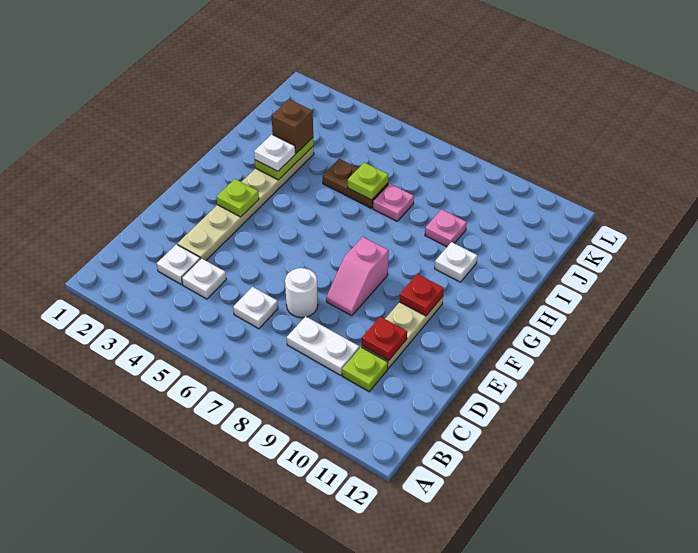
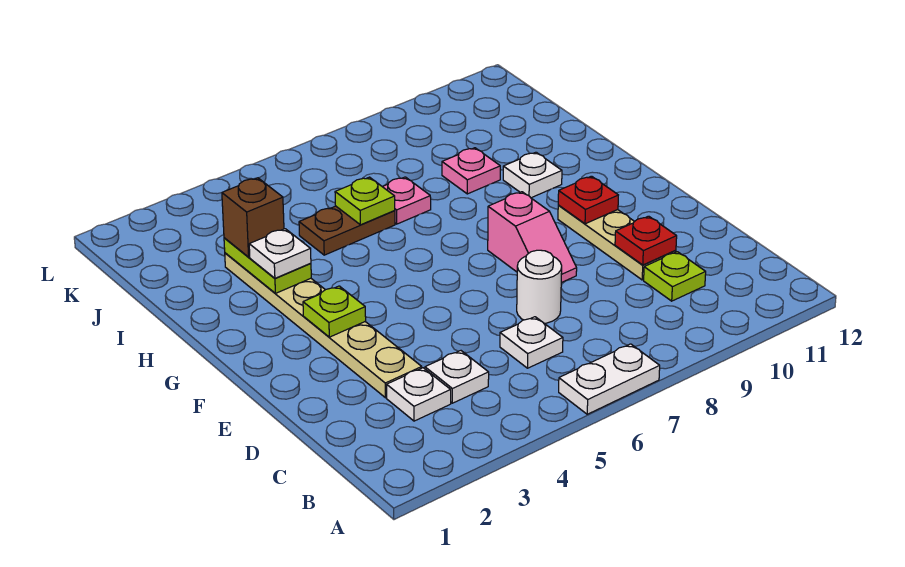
white 1x2 plate [287,316,359,376] -> white 1x2 plate moved to [559,344,660,414]

